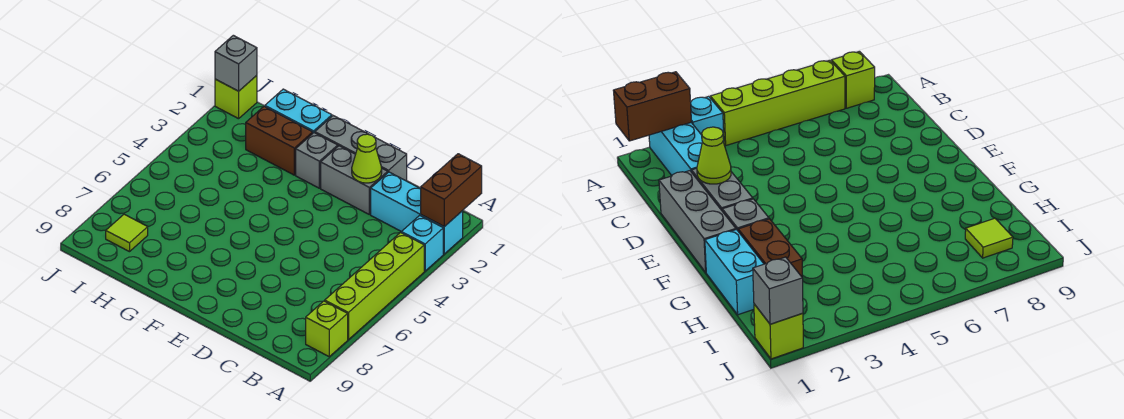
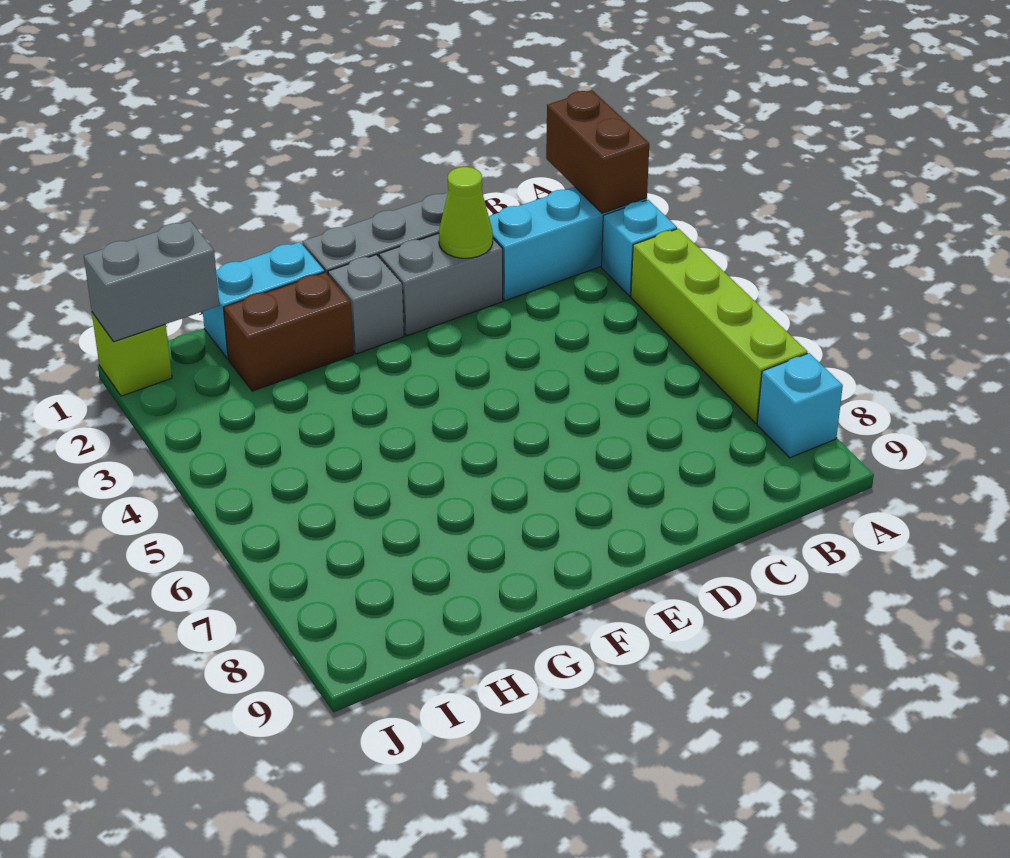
lime 1x1 brick [306,301,348,357] -> cyan 1x1 brick [757,353,843,458]
lime 1x1 tile [106,214,148,252] -> none
grey 1x1 brick [215,35,257,91] -> grey 1x2 brick [84,221,220,342]

